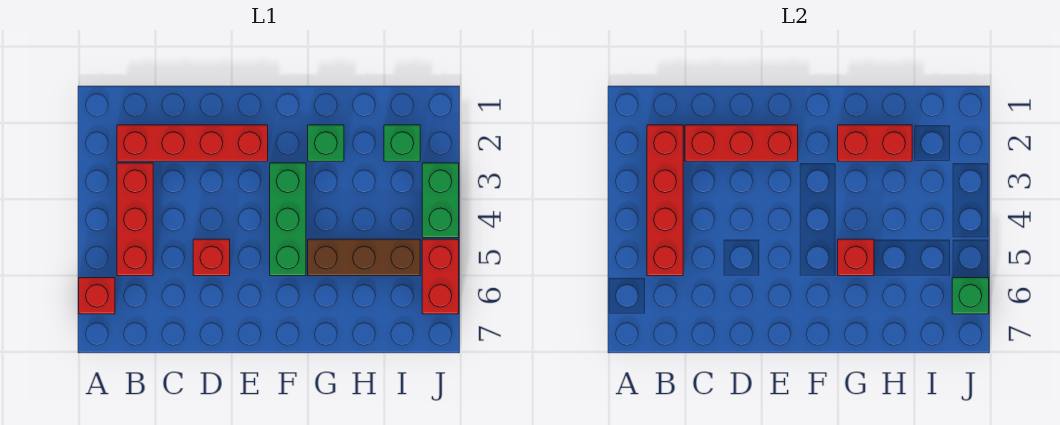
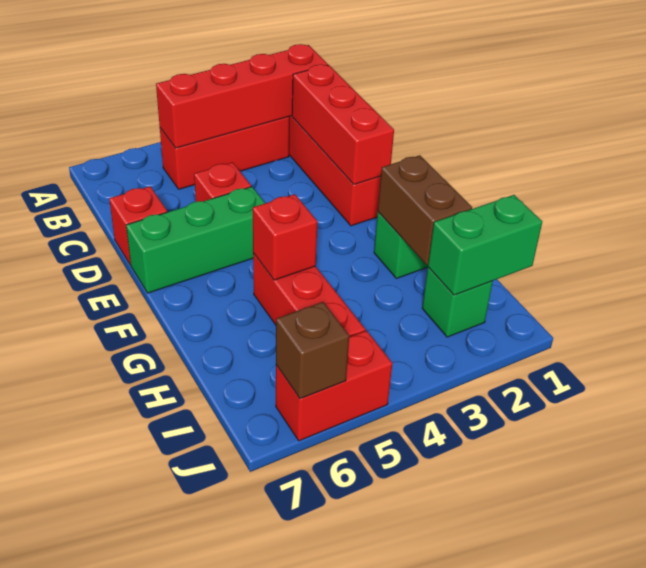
red 1x1 brick [79,278,115,314] -> red 1x1 brick moved to [109,186,167,265]
green 1x3 brick [270,163,306,276] -> green 1x3 brick moved to [126,187,265,293]
red 1x2 brick [838,125,912,161] -> brown 1x2 brick [378,155,472,265]
brown 1x3 brick [308,239,420,276] -> red 1x3 brick [253,253,365,337]
green 1x2 brick [422,163,459,238] -> green 1x2 brick moved to [428,195,542,295]
green 1x1 brick [952,278,989,314] -> brown 1x1 brick [276,302,349,399]

